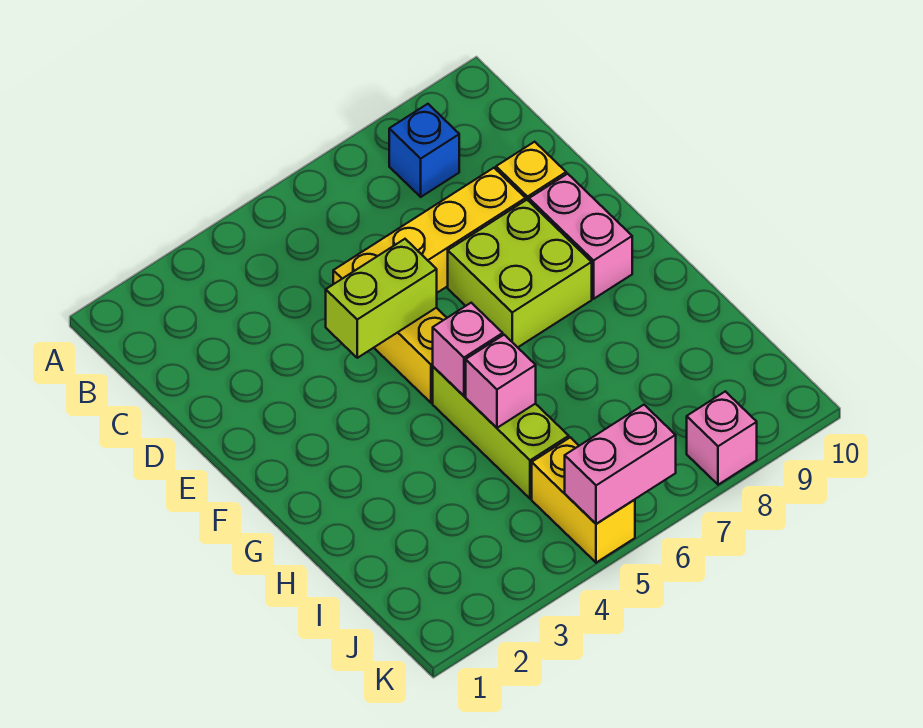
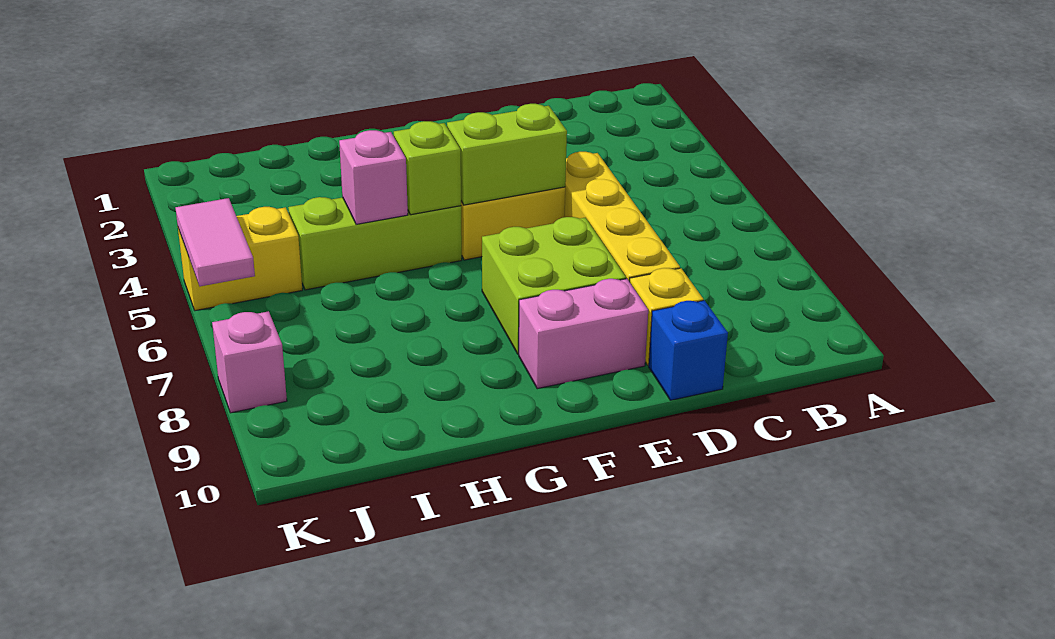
blue 1x1 brick [389,104,459,197] -> blue 1x1 brick moved to [649,300,728,400]
lime 1x2 brick [326,239,437,358] -> lime 1x2 brick turned to [447,104,567,205]
pink 1x1 brick [433,303,503,396] -> lime 1x1 brick [394,121,461,215]
pink 1x2 brick [565,405,676,524] -> pink 1x2 tile [176,198,255,286]

